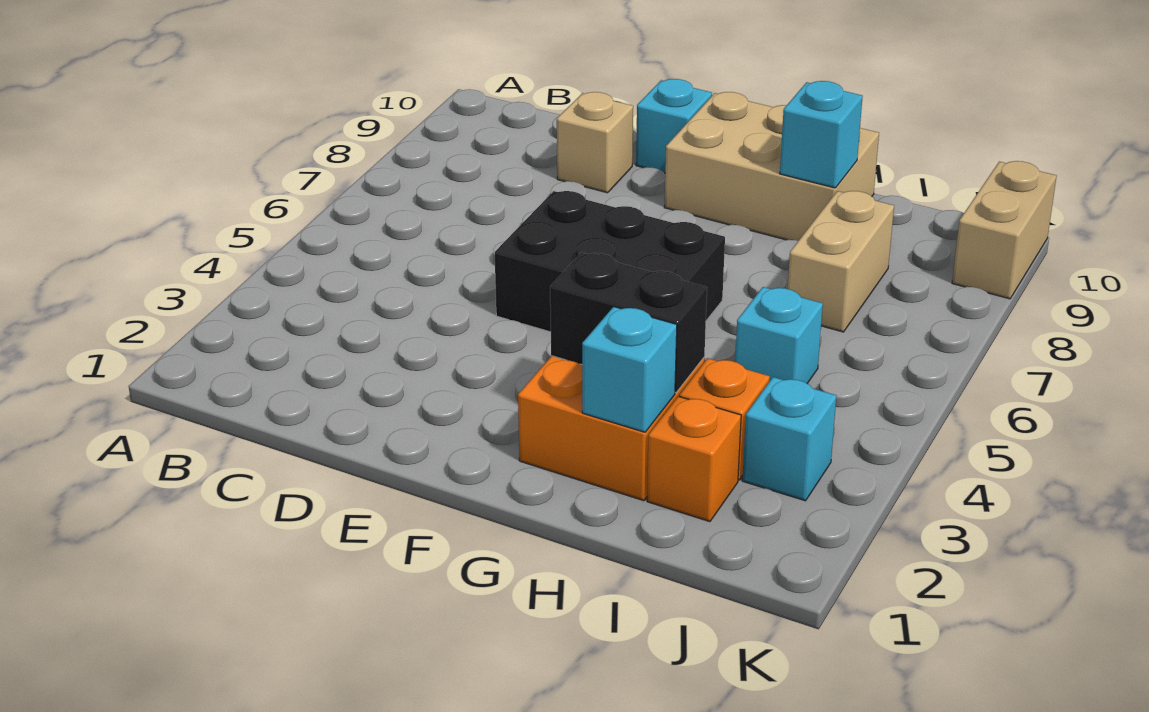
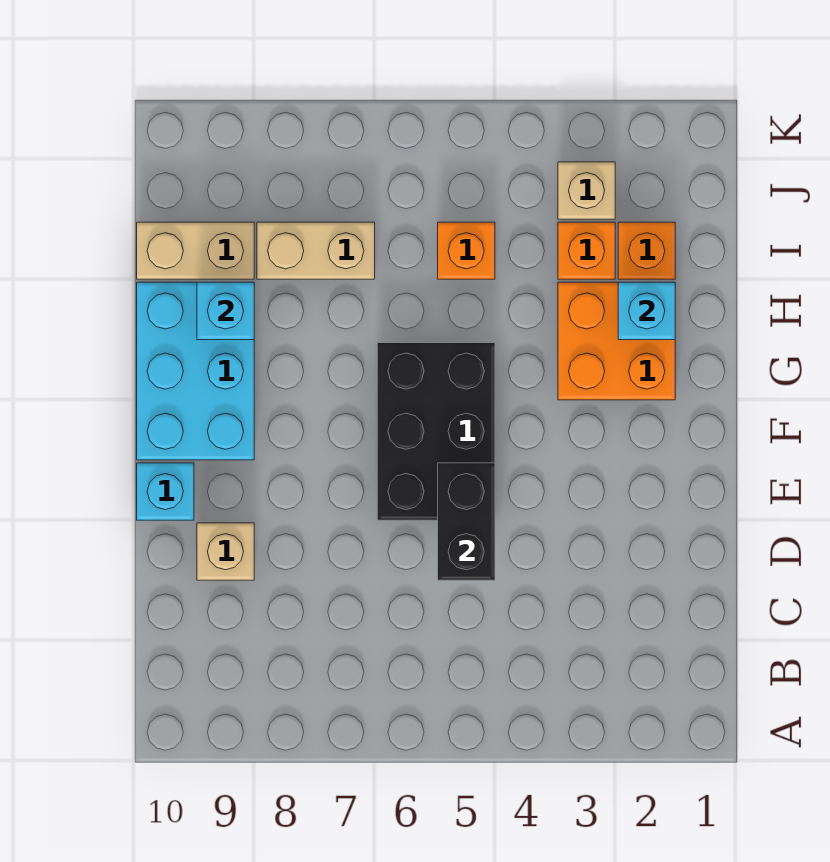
tan 2x3 brick [664,92,879,241] -> cyan 2x3 brick [137,282,254,460]
black 1x2 brick [550,252,707,392] -> black 1x2 brick moved to [438,463,495,580]
cyan 1x1 brick [735,287,823,383] -> orange 1x1 brick [438,222,495,279]
cyan 1x1 brick [742,377,836,501] -> tan 1x1 brick [558,162,615,219]
tan 1x2 brick [952,161,1057,299] -> tan 1x2 brick moved to [137,222,254,279]

